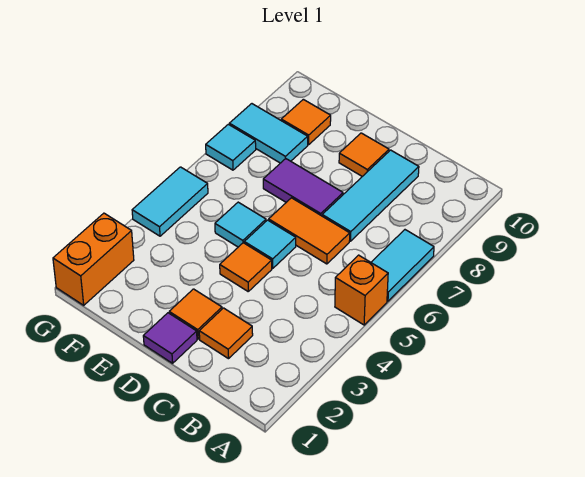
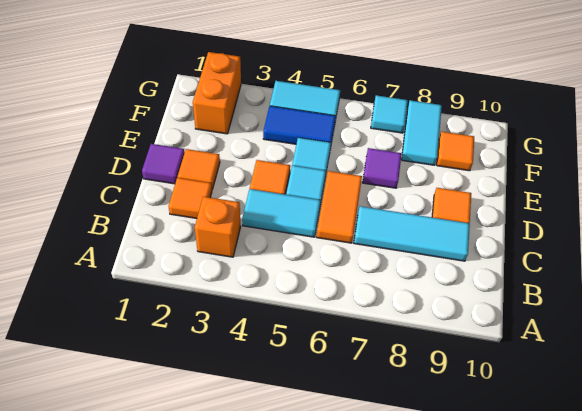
orange 1x1 brick [335,255,388,325] -> orange 1x1 brick moved to [195,197,241,257]
cyan 1x2 tile [371,230,434,301] -> cyan 1x2 tile moved to [242,189,321,237]
purple 1x2 tile [263,159,343,216] -> purple 1x1 tile [363,148,402,188]
none -> blue 1x2 tile [263,106,336,144]
orange 1x2 brick [53,213,134,305] -> orange 1x2 brick turned to [193,52,241,134]

